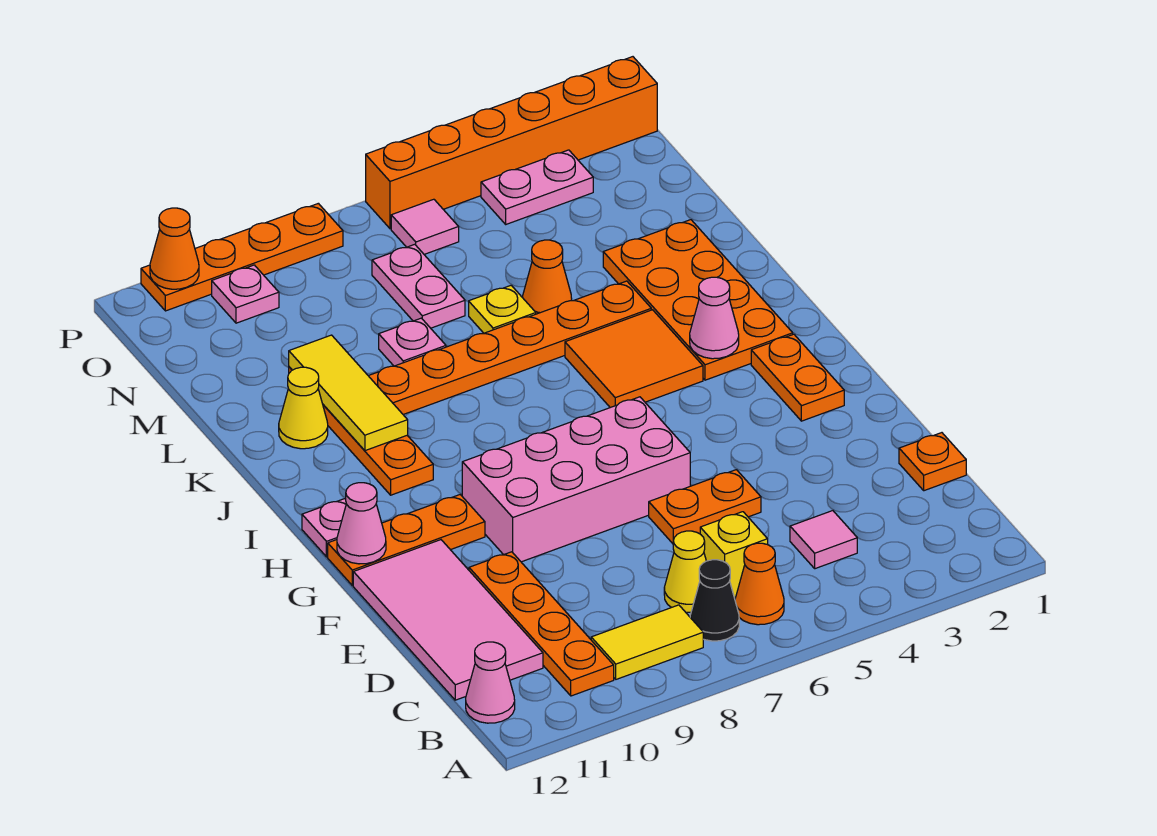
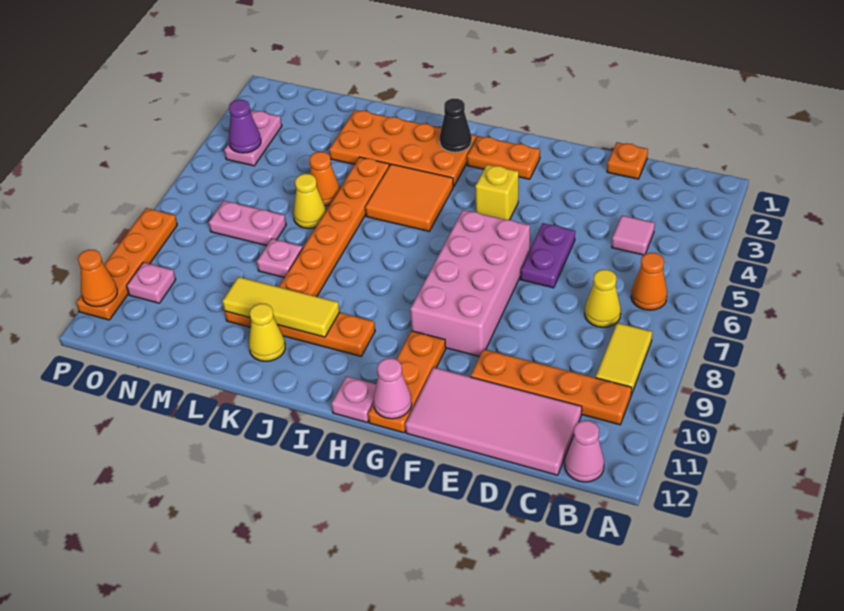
black 1x1 cone [690,560,739,641] -> black 1x1 cone moved to [440,98,472,152]
yellow 1x1 brick [700,512,768,598] -> yellow 1x1 brick moved to [475,165,519,220]
orange 1x2 plate [649,470,761,544] -> purple 1x2 plate [520,223,575,288]
pink 1x1 cone [690,277,739,359] -> none
yellow 1x1 plate [469,285,536,333] -> yellow 1x1 cone [293,174,326,229]
none -> purple 1x1 cone [229,100,261,153]
pink 1x1 tile [391,199,459,254] -> none
orange 1x6 brick [366,57,657,229] -> none

